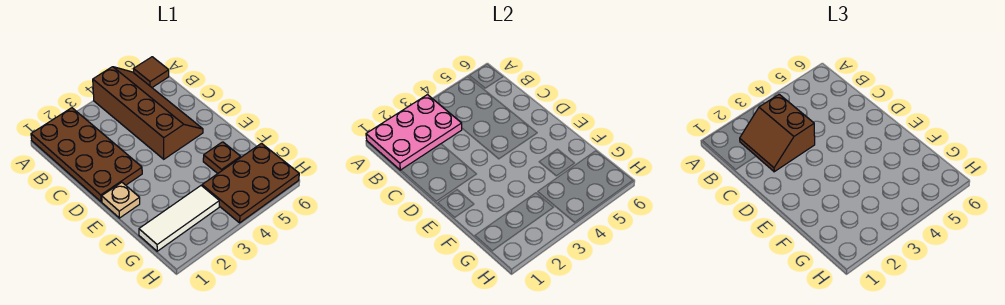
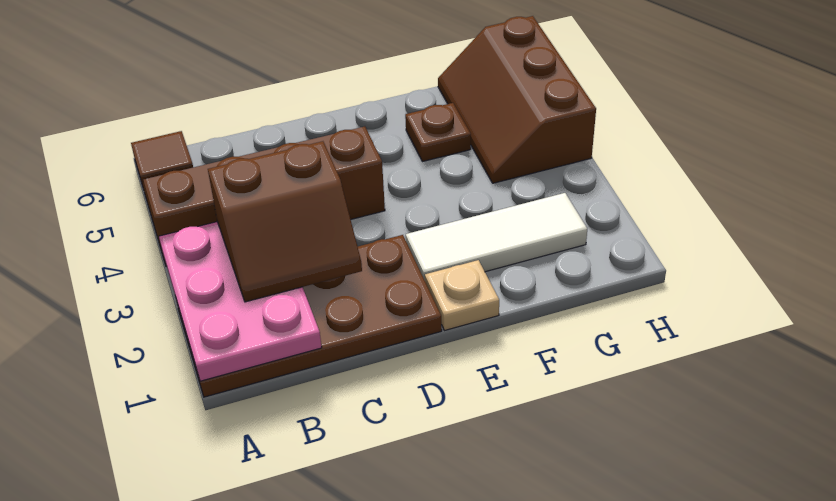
white 1x3 tile [139,186,219,251] -> white 1x3 tile turned to [406,193,587,280]
brown 2x3 plate [202,143,299,223] -> brown 2x3 slope [438,16,596,183]

